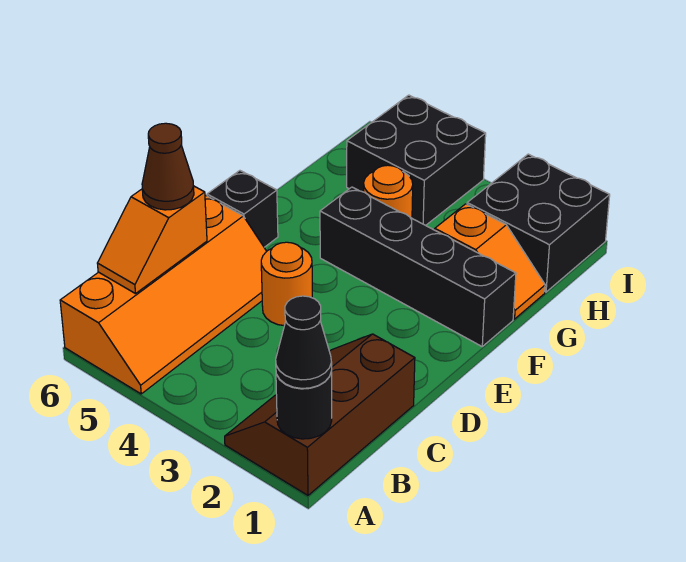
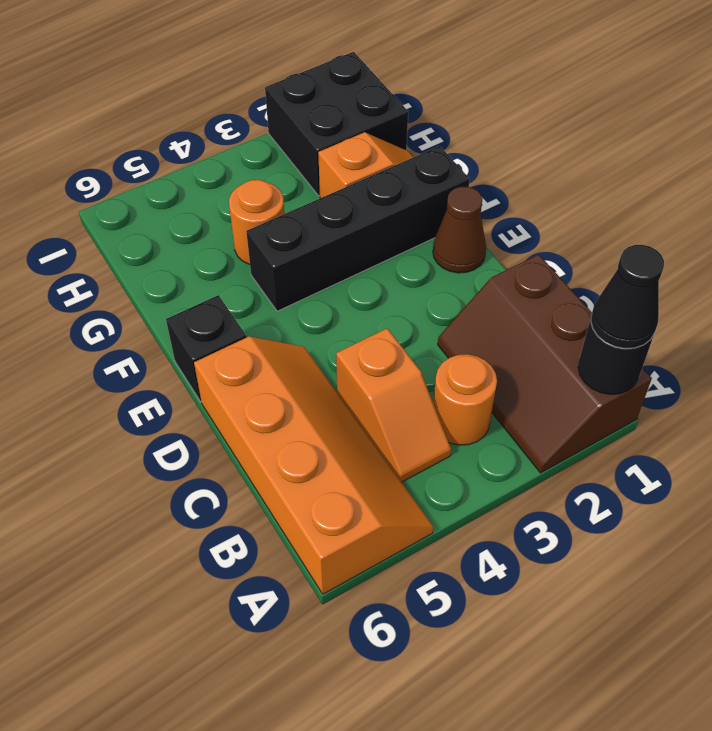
orange 1x2 slope [97,186,207,294] -> orange 1x2 slope moved to [336,328,451,482]
brown 1x1 cone [142,123,194,210] -> brown 1x1 cone moved to [433,187,486,273]
orange 1x1 round brick [261,242,312,326] -> orange 1x1 round brick moved to [433,354,497,445]
black 2x2 brick [347,95,486,225] -> none

